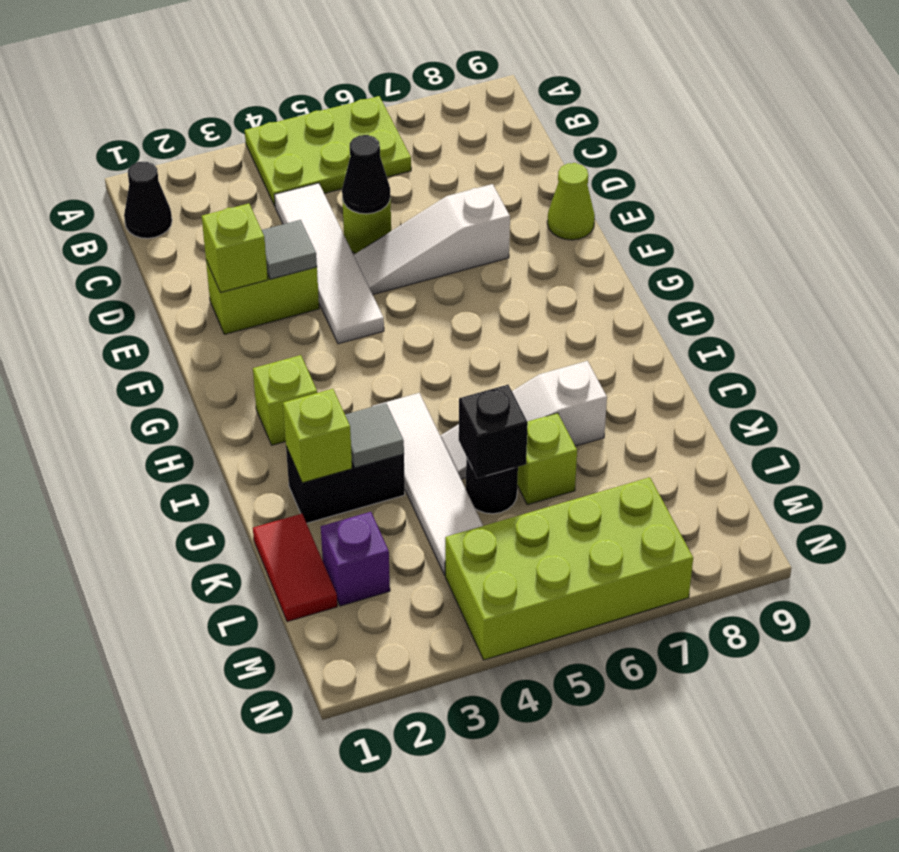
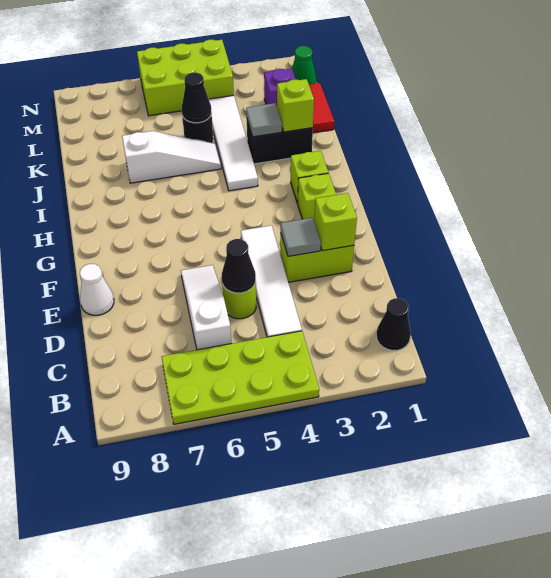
lime 2x3 plate [245,96,411,206] -> lime 2x4 plate [162,331,319,424]
white 1x3 slope [354,184,510,294] -> white 1x3 slope turned to [181,265,231,350]
lime 1x1 cone [547,163,595,240] -> white 1x1 cone [80,264,114,315]
black 1x1 brick [459,385,528,478] -> black 1x1 cone [182,72,211,123]
lime 1x1 brick [517,413,577,505] -> lime 1x1 brick moved to [298,173,336,219]
none -> green 1x1 cone [292,46,317,84]
lime 2x4 brick [445,477,693,660] -> lime 2x3 brick [137,40,234,116]

